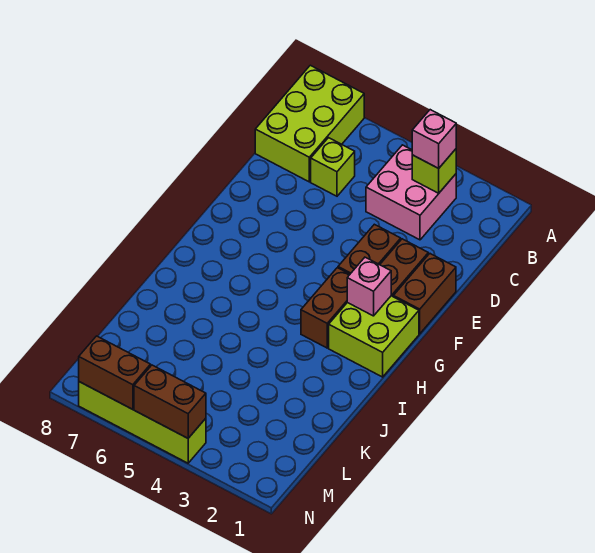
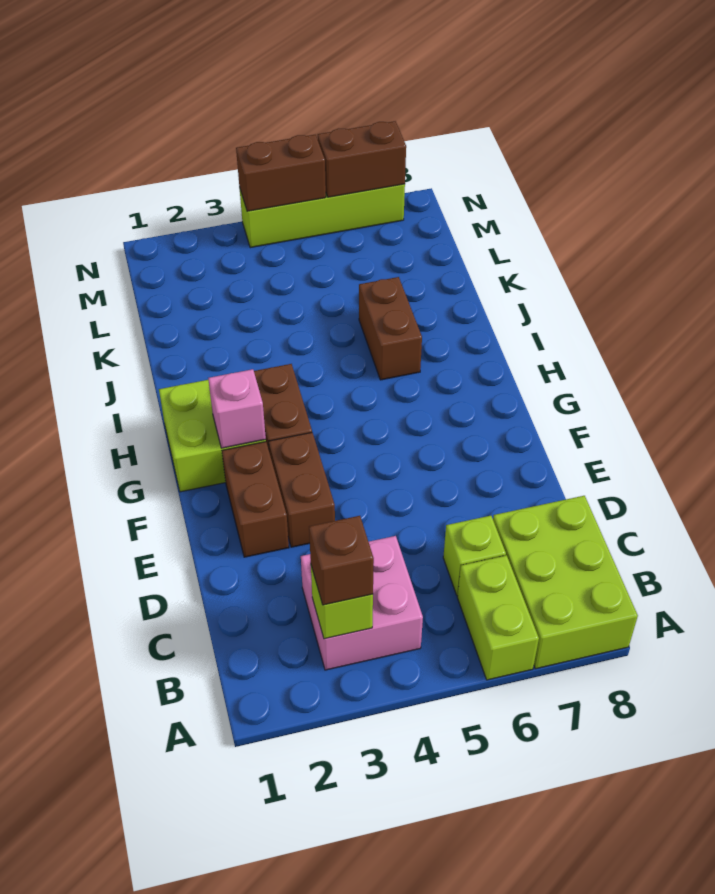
none -> lime 1x2 brick [457,555,539,680]
pink 1x1 brick [412,110,456,168] -> brown 1x1 brick [309,516,374,605]
brown 1x2 brick [393,254,456,334] -> brown 1x2 brick moved to [359,277,422,380]

